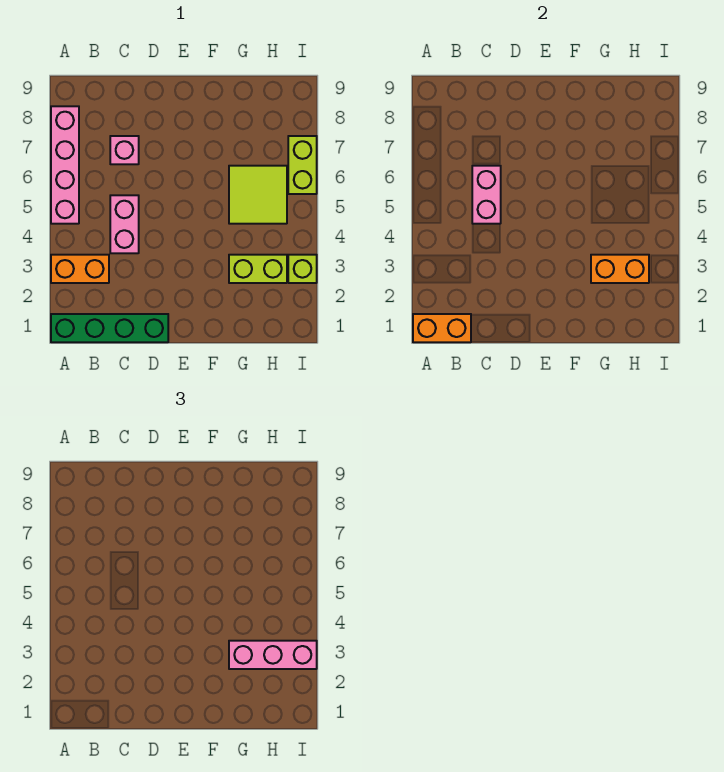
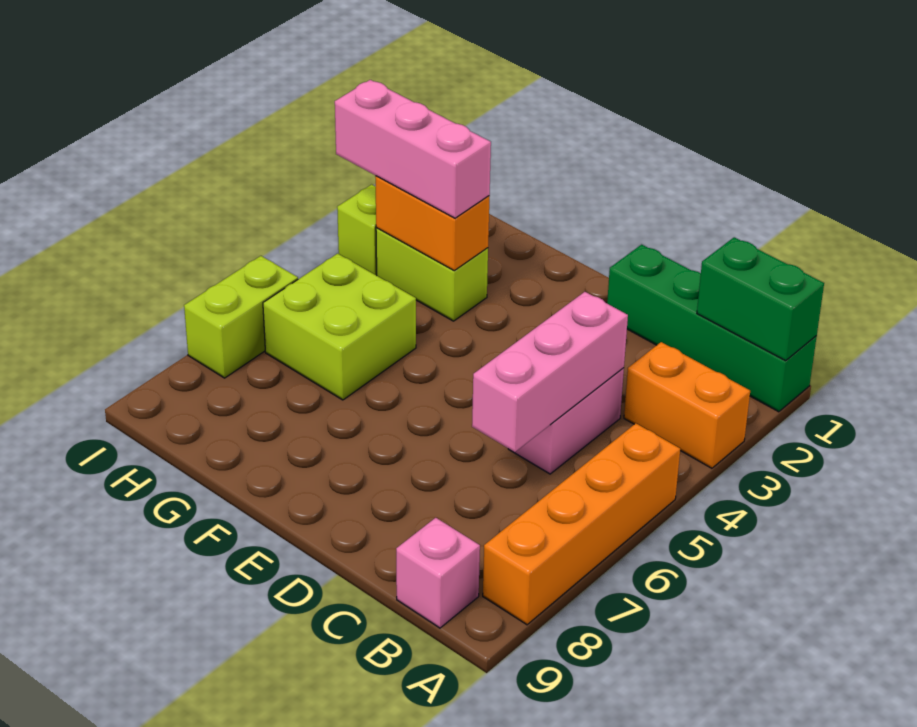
orange 1x2 brick [413,314,471,342] -> green 1x2 brick [697,237,824,361]
pink 1x4 brick [51,106,79,224] -> orange 1x4 brick [483,423,680,625]
pink 1x2 brick [472,166,501,224] -> pink 1x3 brick [472,292,628,452]
pink 1x1 brick [110,136,139,164] -> pink 1x1 brick moved to [396,518,480,628]
lime 2x2 tile [229,166,287,224] -> lime 2x2 brick [263,254,416,400]

